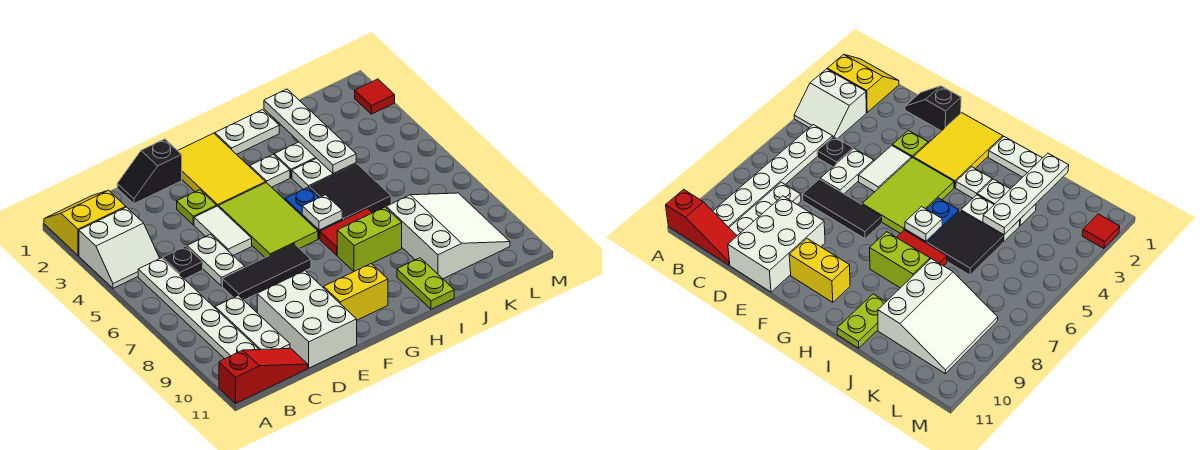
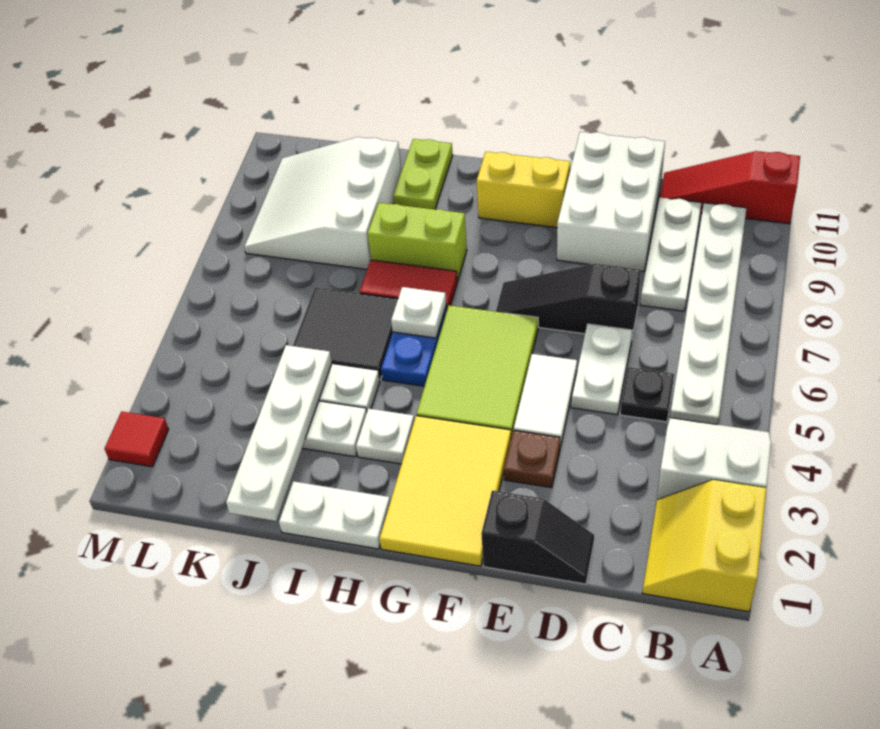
yellow 2x2 slope [44,190,126,255] -> yellow 2x2 slope turned to [643,480,766,612]
black 1x3 tile [222,244,311,300] -> black 1x3 slope [496,264,641,336]
lime 1x1 plate [177,190,217,225] -> brown 1x1 plate [504,430,560,488]

